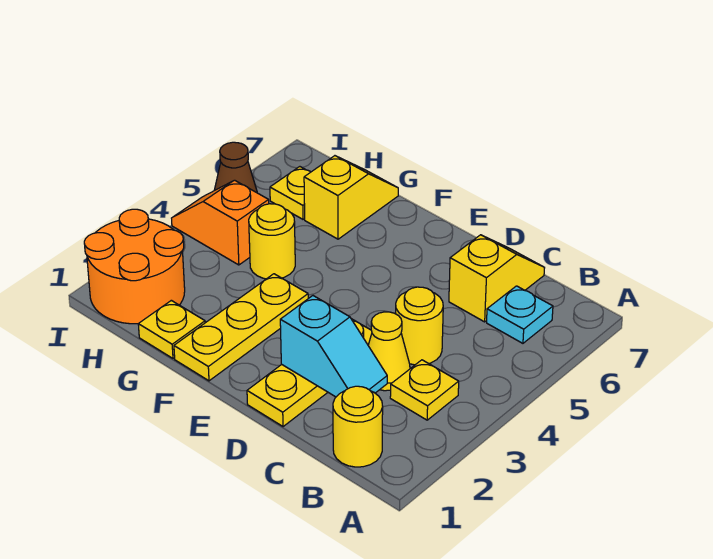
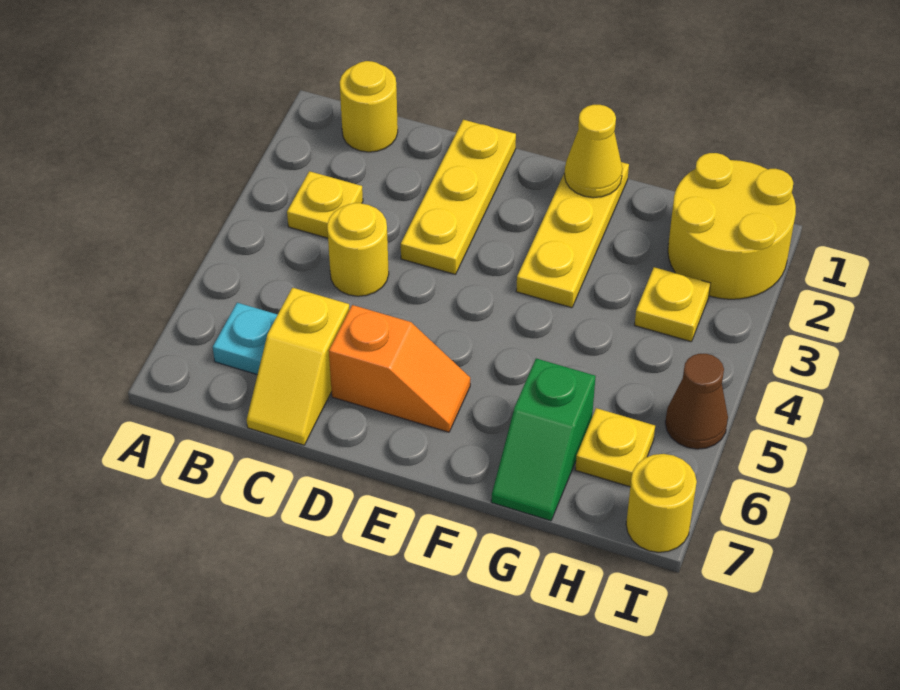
cyan 1x2 slope [280,296,387,397] -> none
yellow 1x1 cone [368,312,410,391] -> yellow 1x1 cone moved to [565,105,622,198]
yellow 1x1 plate [138,300,205,358] -> yellow 1x1 plate moved to [635,267,711,342]
yellow 1x1 round brick [249,204,295,279] -> yellow 1x1 round brick moved to [626,454,697,552]
yellow 1x2 slope [304,156,398,239] -> green 1x2 slope [491,358,596,521]
orange 2x2 round brick [84,209,185,324] -> yellow 2x2 round brick [668,153,796,299]
orange 1x2 slope [172,180,269,265] -> orange 1x2 slope moved to [329,305,470,432]

